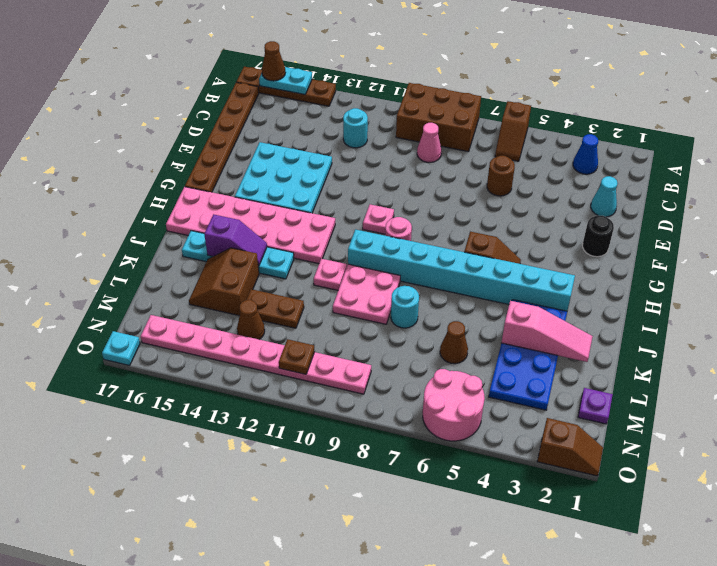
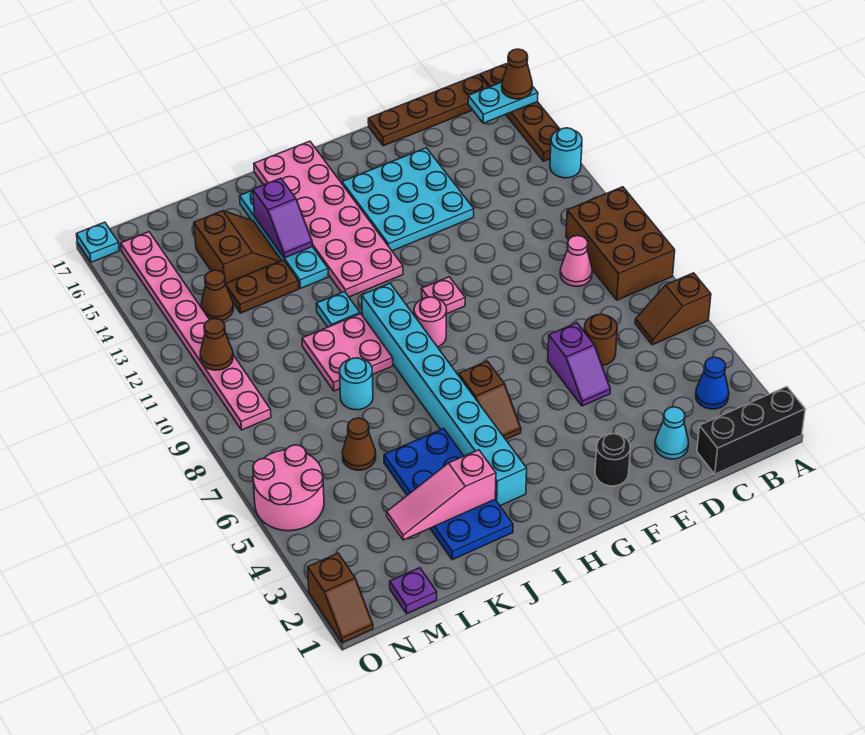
none -> black 1x3 brick [697,387,805,474]
cyan 1x2 plate [259,67,312,94] -> cyan 1x2 plate turned to [468,82,538,123]
brown 1x6 plate [185,82,259,192] -> brown 1x4 plate [368,75,489,146]
cyan 1x1 round brick [343,108,368,148] -> cyan 1x1 round brick moved to [550,128,582,178]
none -> purple 1x2 slope [548,323,610,406]
blue 2x4 plate [489,300,567,410] -> blue 2x4 plate turned to [384,428,513,560]
pink 1x1 plate [314,259,347,290] -> cyan 1x1 plate [316,292,360,327]
pink 1x3 slope [502,301,593,362] -> pink 1x3 slope turned to [387,450,496,540]
brown 2x2 slope [189,248,259,316] -> brown 2x2 slope turned to [194,211,282,284]
brown 1x2 plate [246,289,304,328] -> brown 1x2 plate turned to [226,260,299,313]
brown 1x1 plate [279,339,315,374] -> brown 1x1 cone [200,319,233,370]

